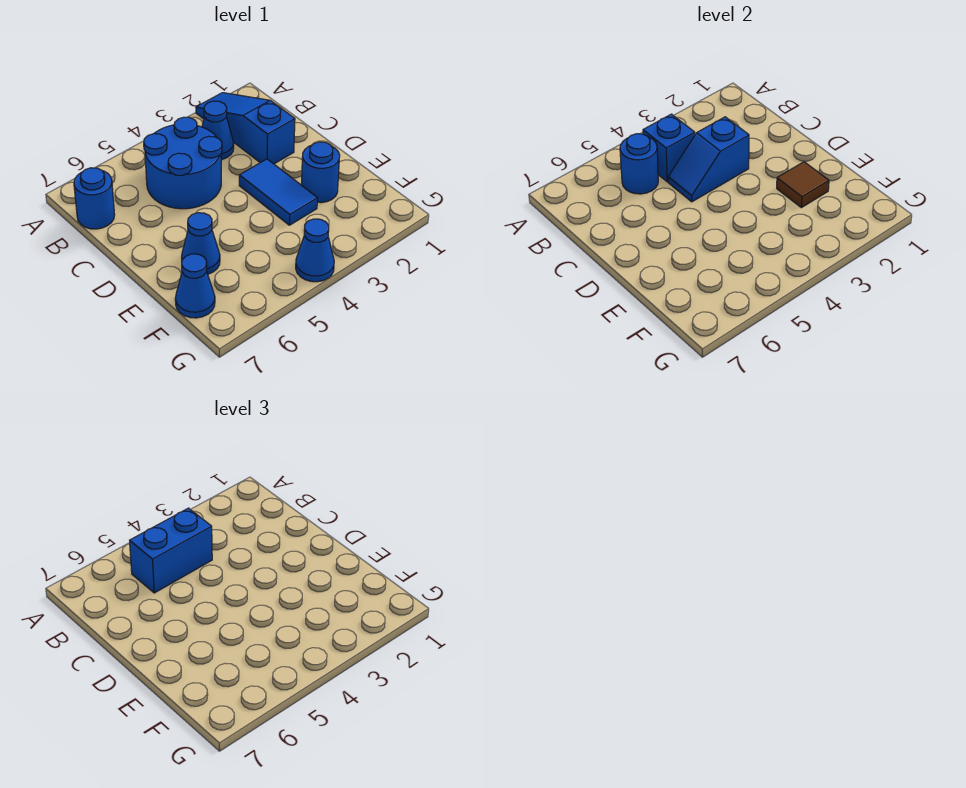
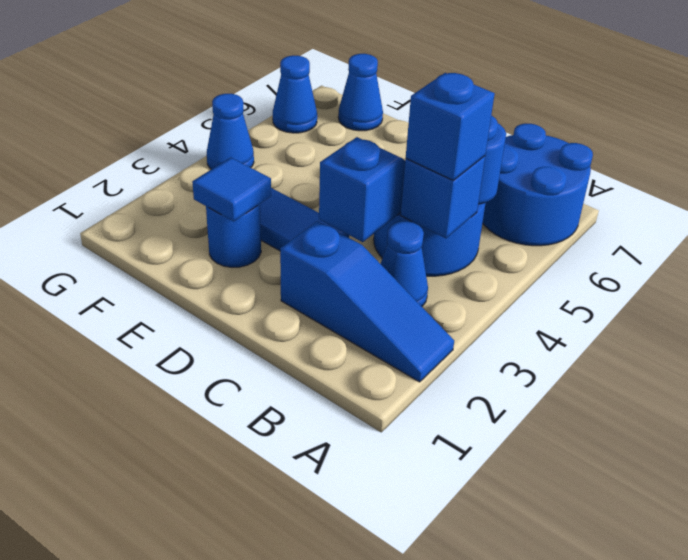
blue 1x2 brick [130,508,212,593] -> blue 1x1 brick [406,73,495,180]
blue 1x1 round brick [74,168,115,229] -> blue 2x2 round brick [483,124,593,246]
brown 1x1 tile [777,162,829,208] -> blue 1x1 tile [192,157,271,221]
blue 1x1 cone [182,213,220,274] -> blue 1x1 cone moved to [273,55,317,133]

